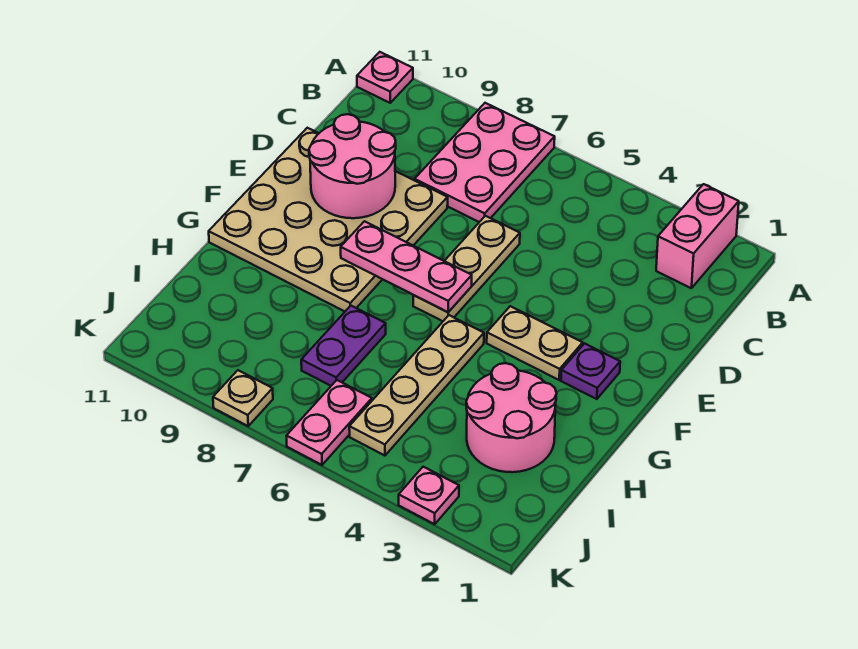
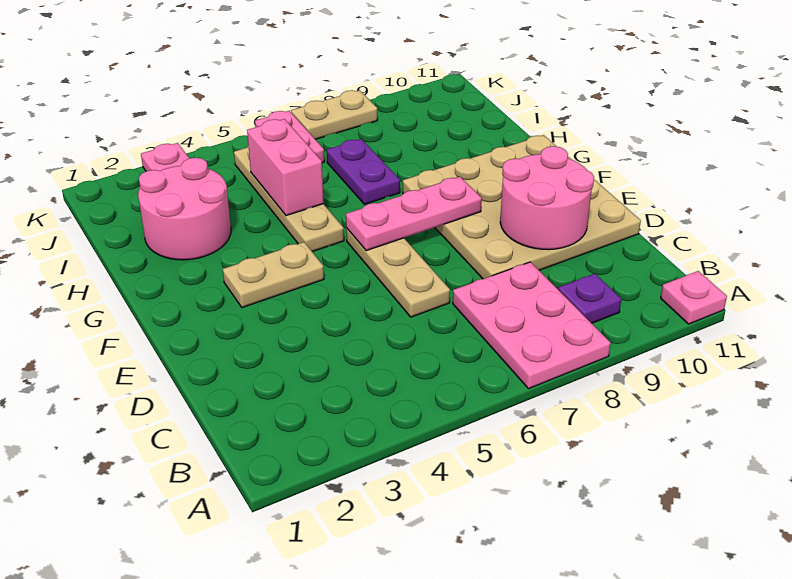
pink 1x2 brick [656,184,739,288] -> pink 1x2 brick moved to [247,119,324,216]
purple 1x1 plate [561,343,620,399] -> purple 1x1 plate moved to [558,274,621,323]
tan 1x1 plate [213,370,273,426] -> tan 1x2 plate [291,90,377,139]

